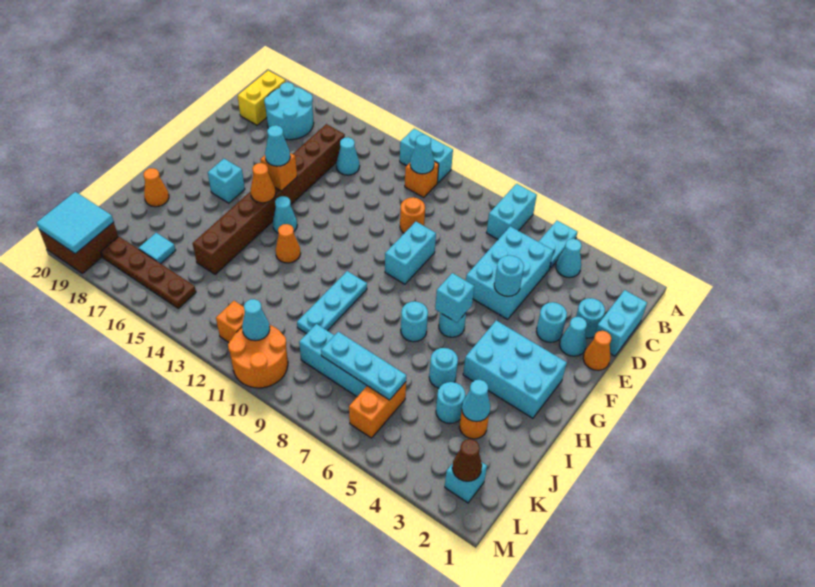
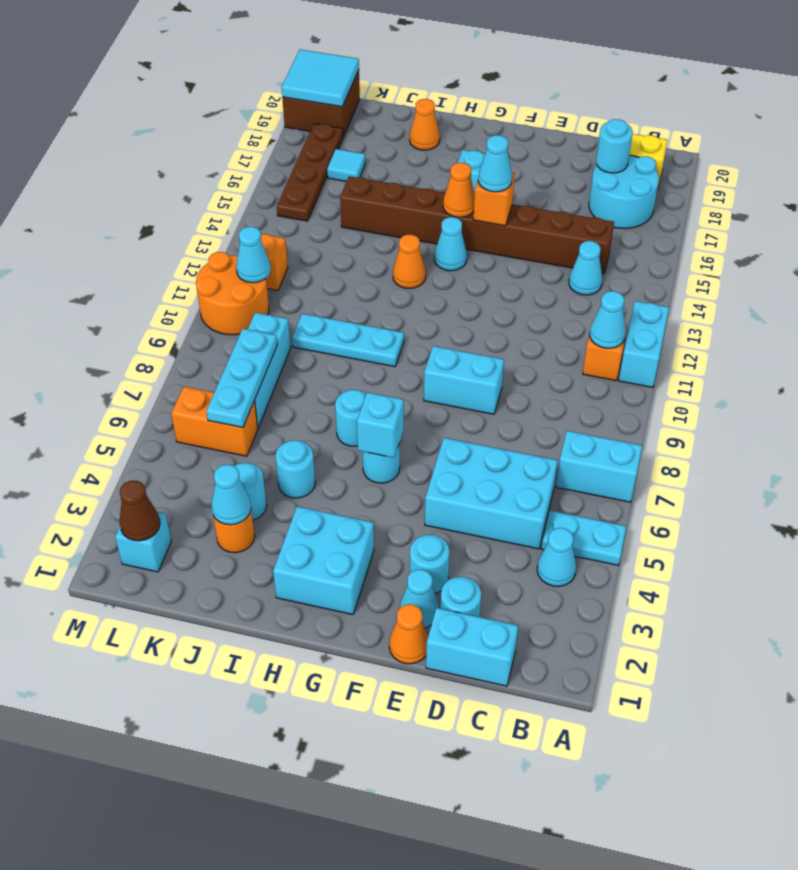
orange 1x1 round brick [400,197,425,233] -> none
cyan 1x1 round brick [494,255,524,296] -> cyan 1x1 round brick moved to [596,119,633,173]
cyan 2x3 brick [463,320,567,418] -> cyan 2x2 brick [273,507,374,615]

